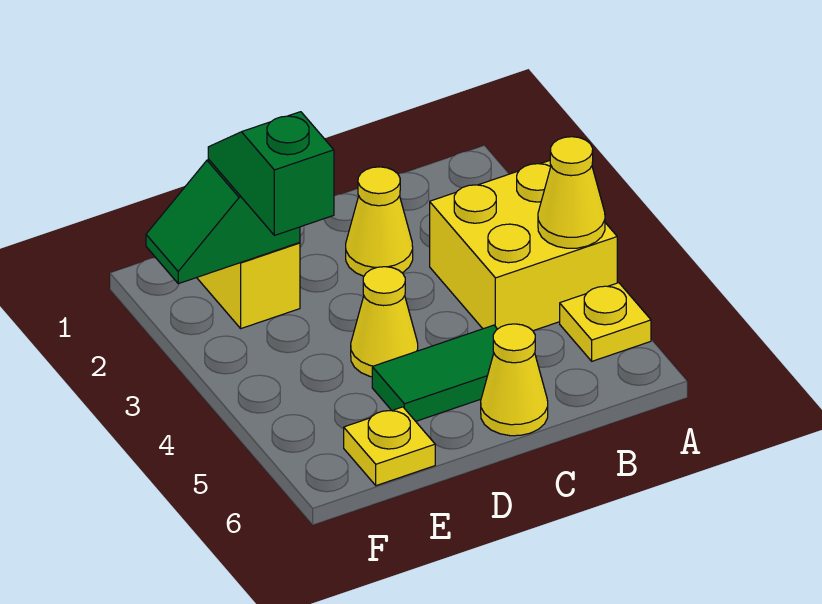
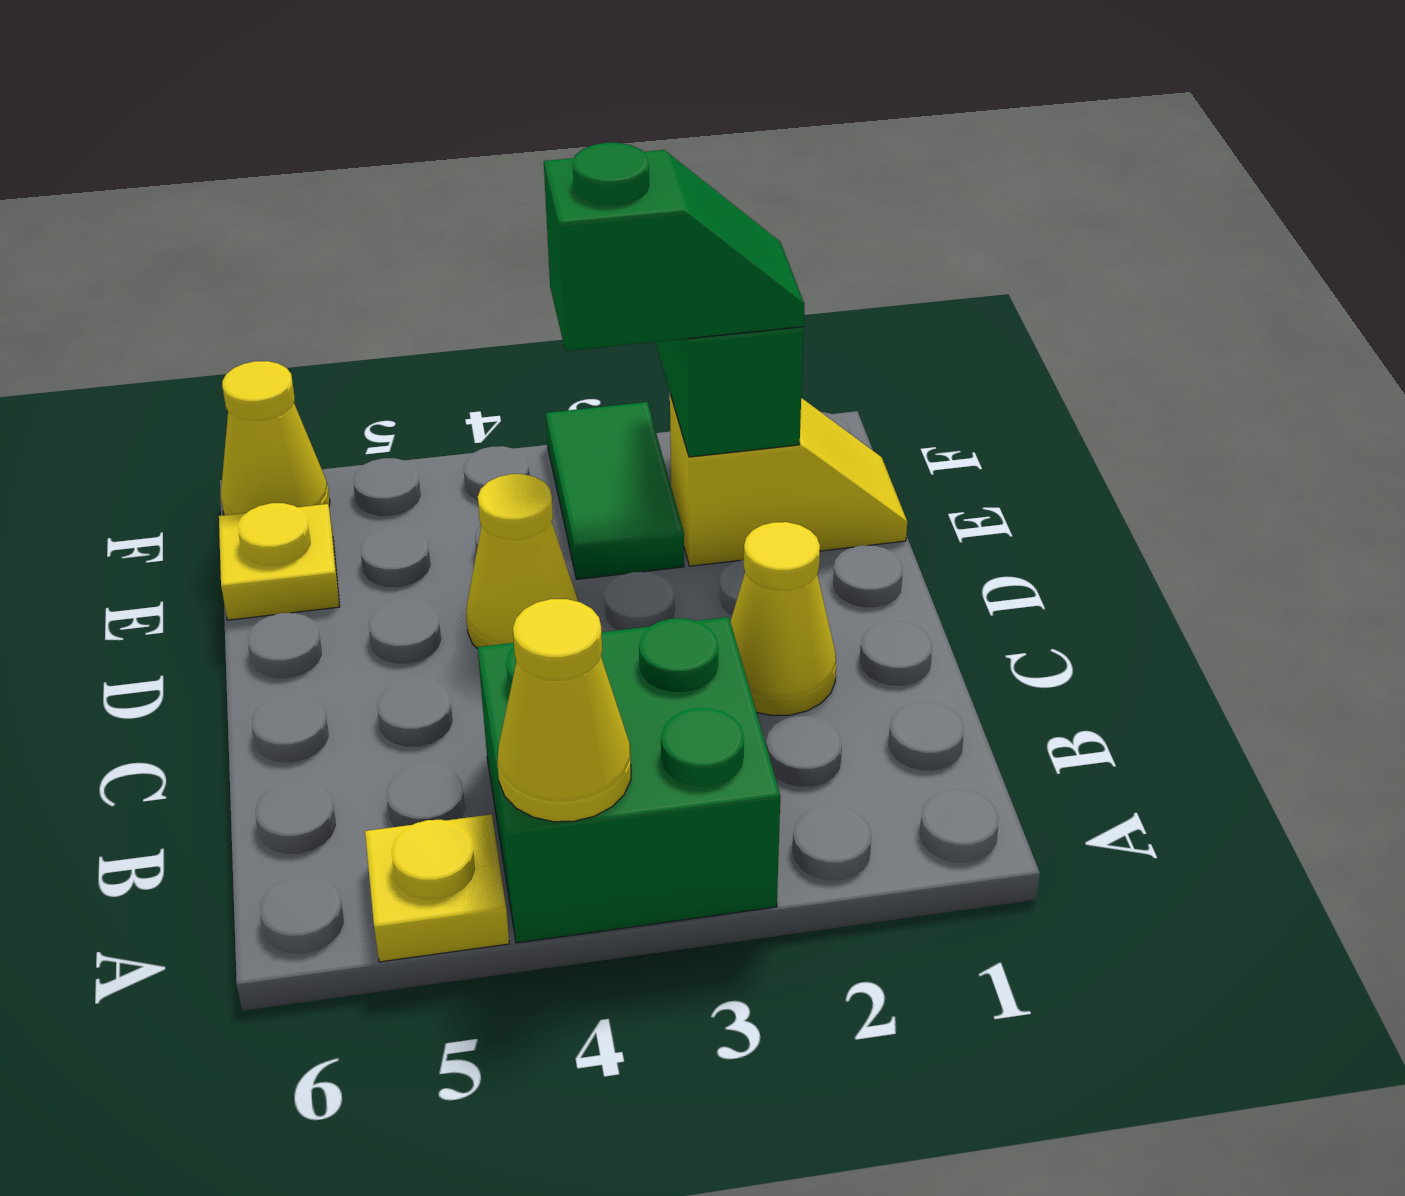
yellow 2x2 brick [430,161,617,331] -> green 2x2 brick [478,617,780,943]
green 1x2 tile [372,325,497,421] -> green 1x2 tile moved to [546,402,684,579]
yellow 1x1 cone [481,324,548,436] -> yellow 1x1 cone moved to [221,361,330,515]

